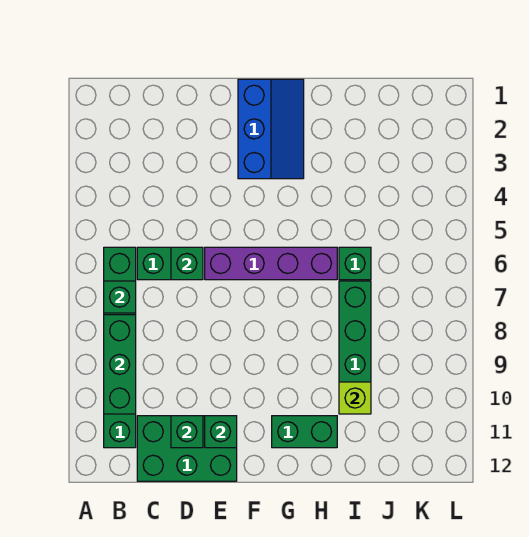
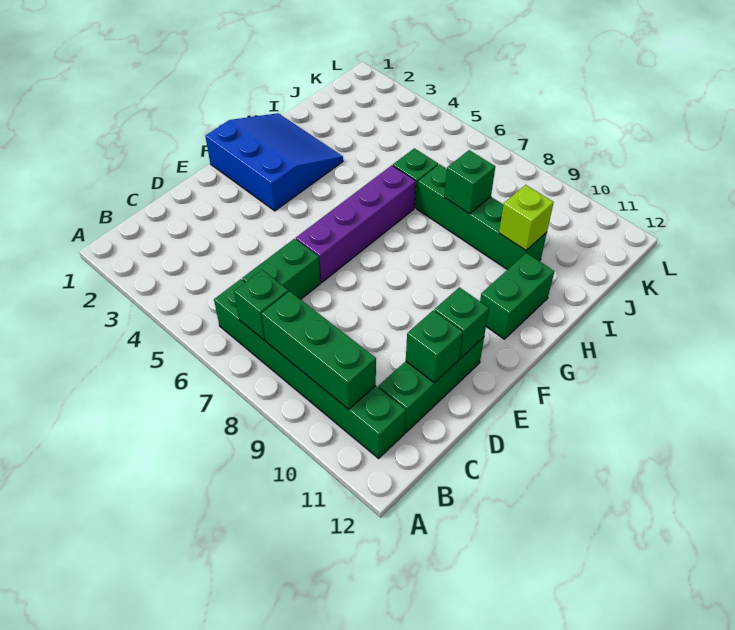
green 2x3 brick [137,416,237,481] -> green 1x3 brick [378,337,484,433]
green 1x1 brick [171,247,203,280] -> green 1x1 brick moved to [444,150,495,214]
blue 2x3 slope [238,79,304,179] -> blue 3x3 slope [205,113,343,211]

